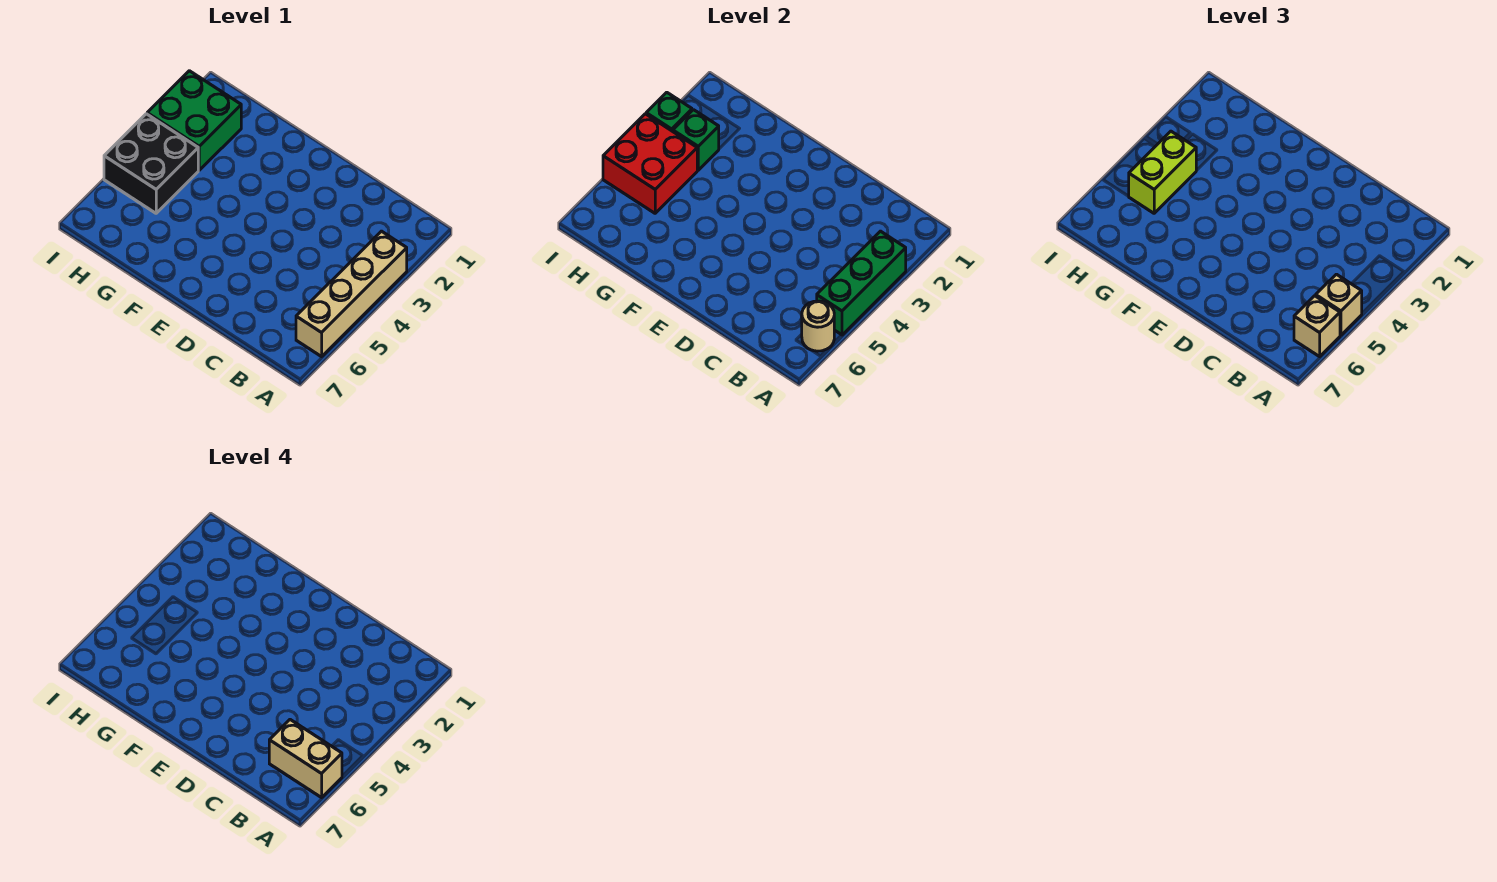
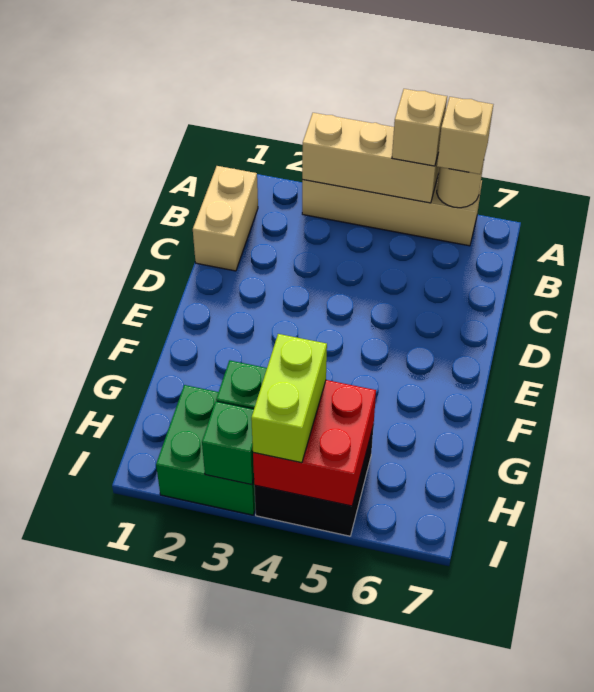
green 1x3 brick [817,231,906,335] -> tan 1x3 brick [302,113,439,203]
tan 1x2 brick [269,720,342,798] -> tan 1x2 brick moved to [193,166,258,271]
lime 1x2 brick [1129,131,1196,213] -> lime 1x2 brick turned to [251,334,327,463]

